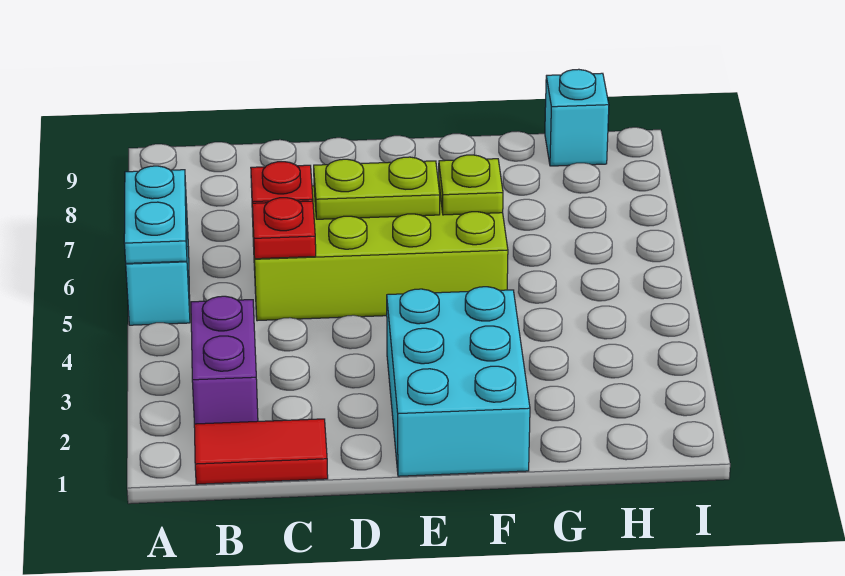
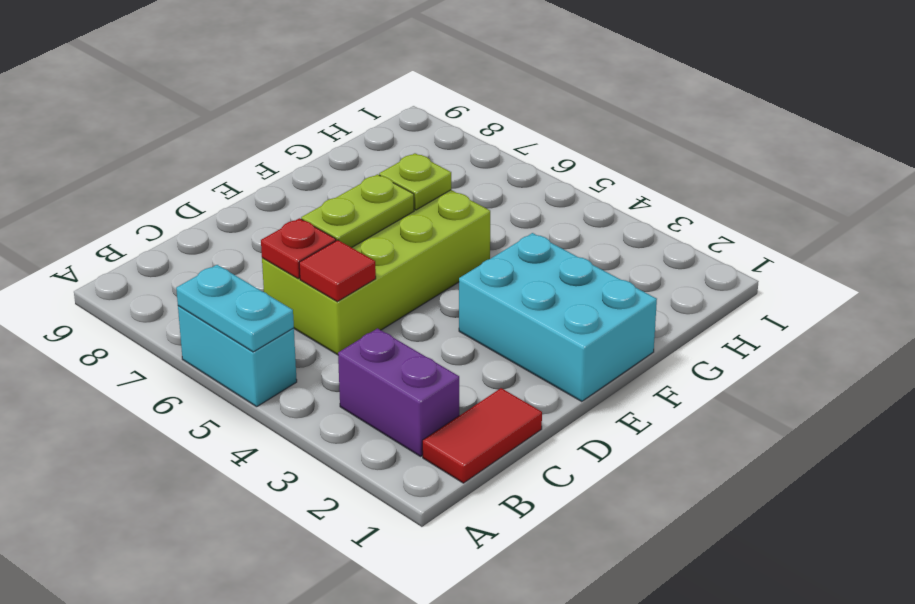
red 1x1 plate [252,198,316,259] -> red 1x1 tile [299,240,376,302]
cyan 1x1 brick [545,69,609,166] -> none

